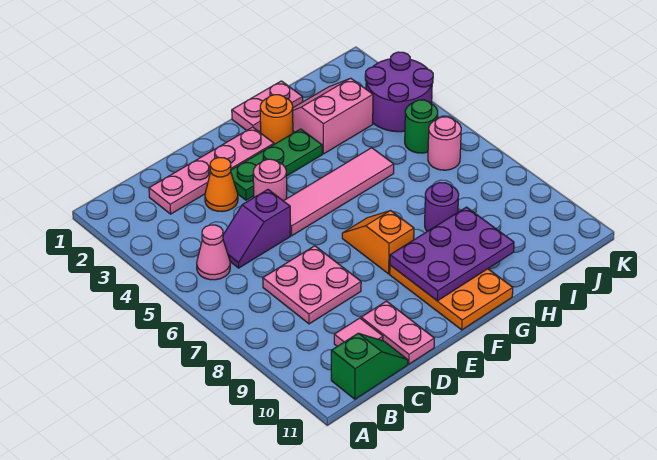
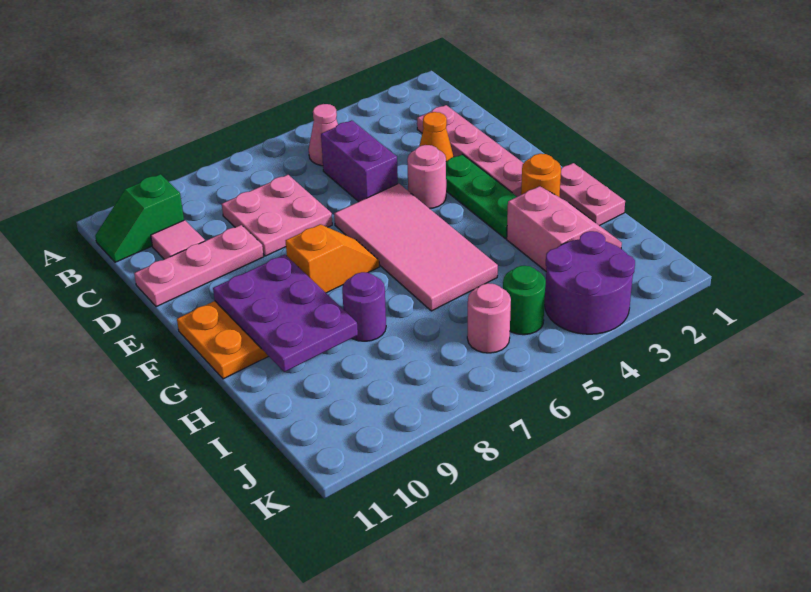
green 1x2 slope [331,333,408,399] -> green 1x2 slope turned to [95,174,184,262]
purple 1x2 slope [223,190,290,268] -> purple 1x2 brick [321,120,398,202]
pink 1x2 plate [361,301,434,364] -> pink 1x3 plate [134,225,263,307]
pink 1x4 tile [284,148,394,236] -> pink 2x4 tile [334,184,498,311]

